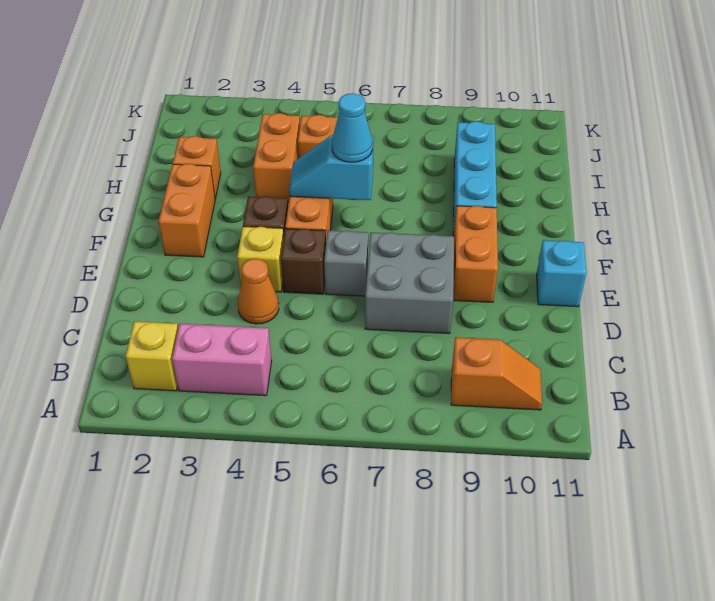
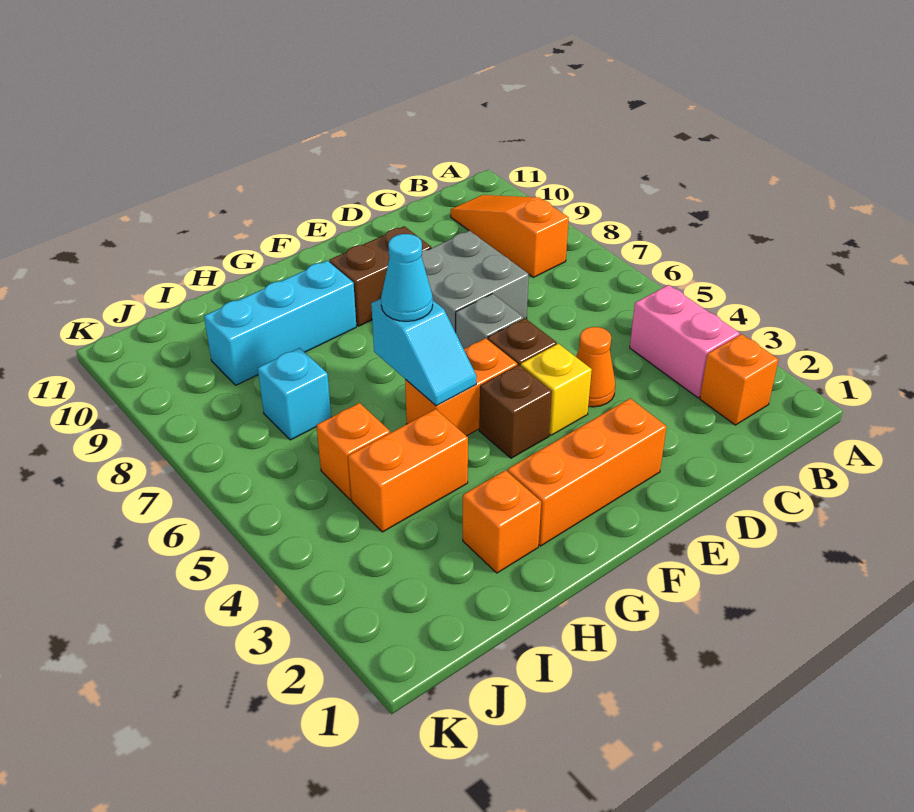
yellow 1x1 brick [126,321,178,391] -> orange 1x1 brick [700,334,779,425]
orange 1x2 slope [451,337,542,410] -> orange 1x3 slope [451,195,569,277]
orange 1x2 brick [453,206,498,302] -> brown 1x2 brick [329,226,431,326]
cyan 1x1 brick [537,240,587,307] -> cyan 1x1 brick moved to [258,348,331,440]
orange 1x2 brick [159,164,215,257] -> orange 1x3 brick [508,399,667,546]

